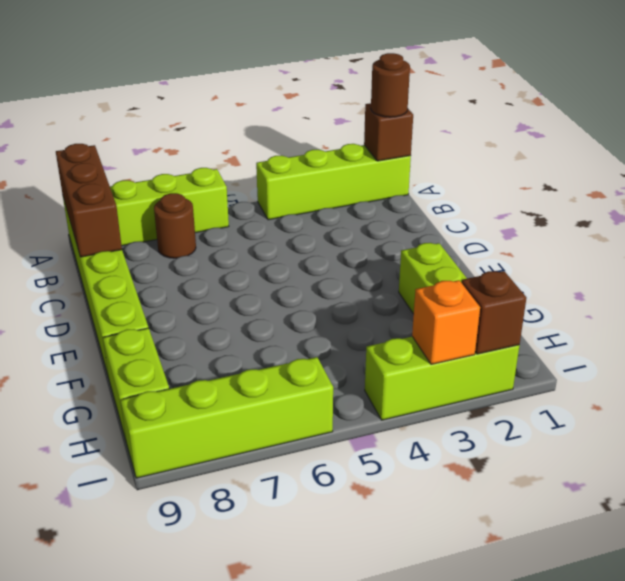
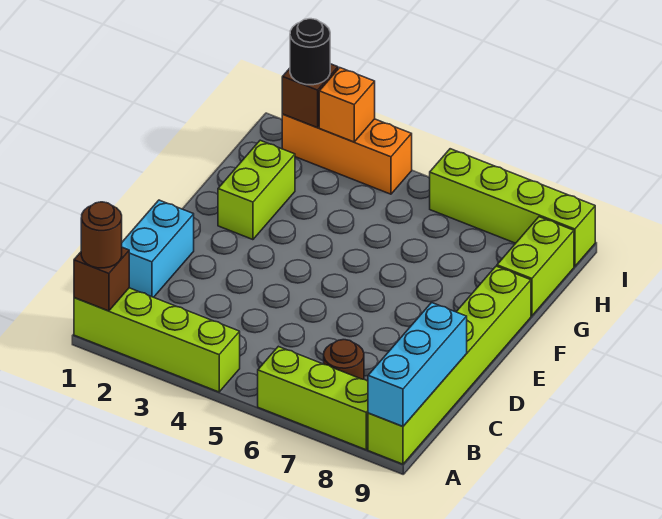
brown 1x3 brick [56,144,122,257] -> cyan 1x3 brick [368,303,467,426]
none -> cyan 1x2 brick [122,200,194,297]
lime 1x3 brick [365,337,519,420] -> orange 1x3 brick [282,114,412,194]
none -> black 1x1 round brick [290,19,330,85]

